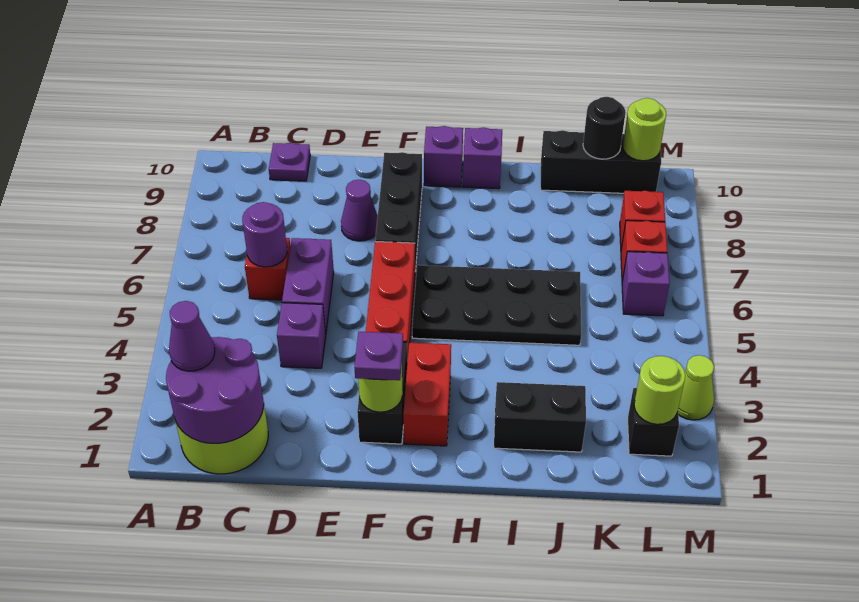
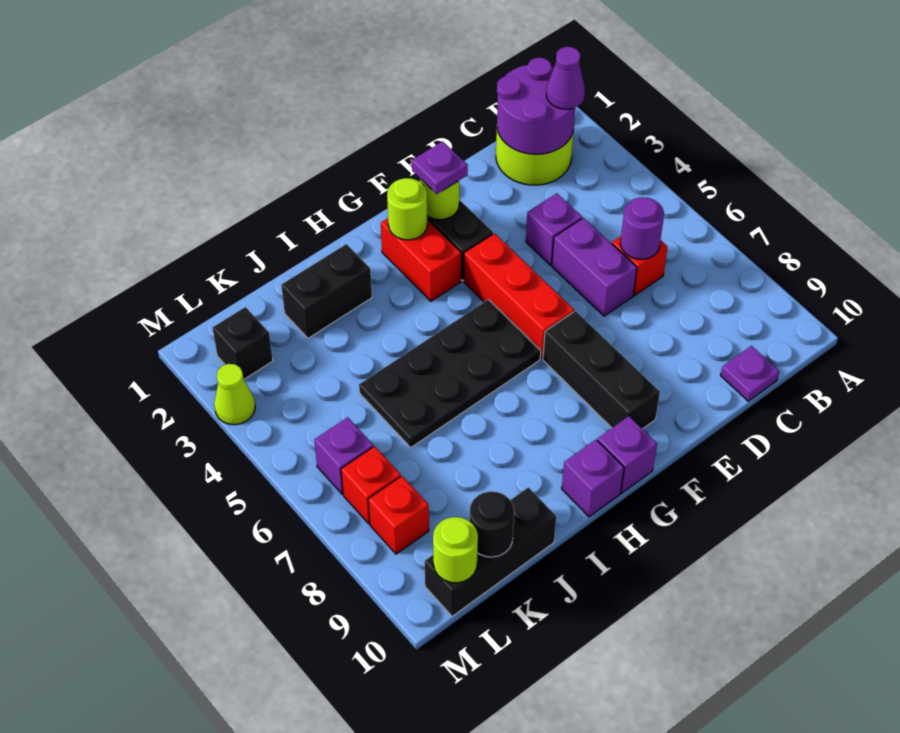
purple 1x1 cone [341,180,378,241] -> none
lime 1x1 round brick [634,356,685,424] -> lime 1x1 round brick moved to [387,178,427,240]

